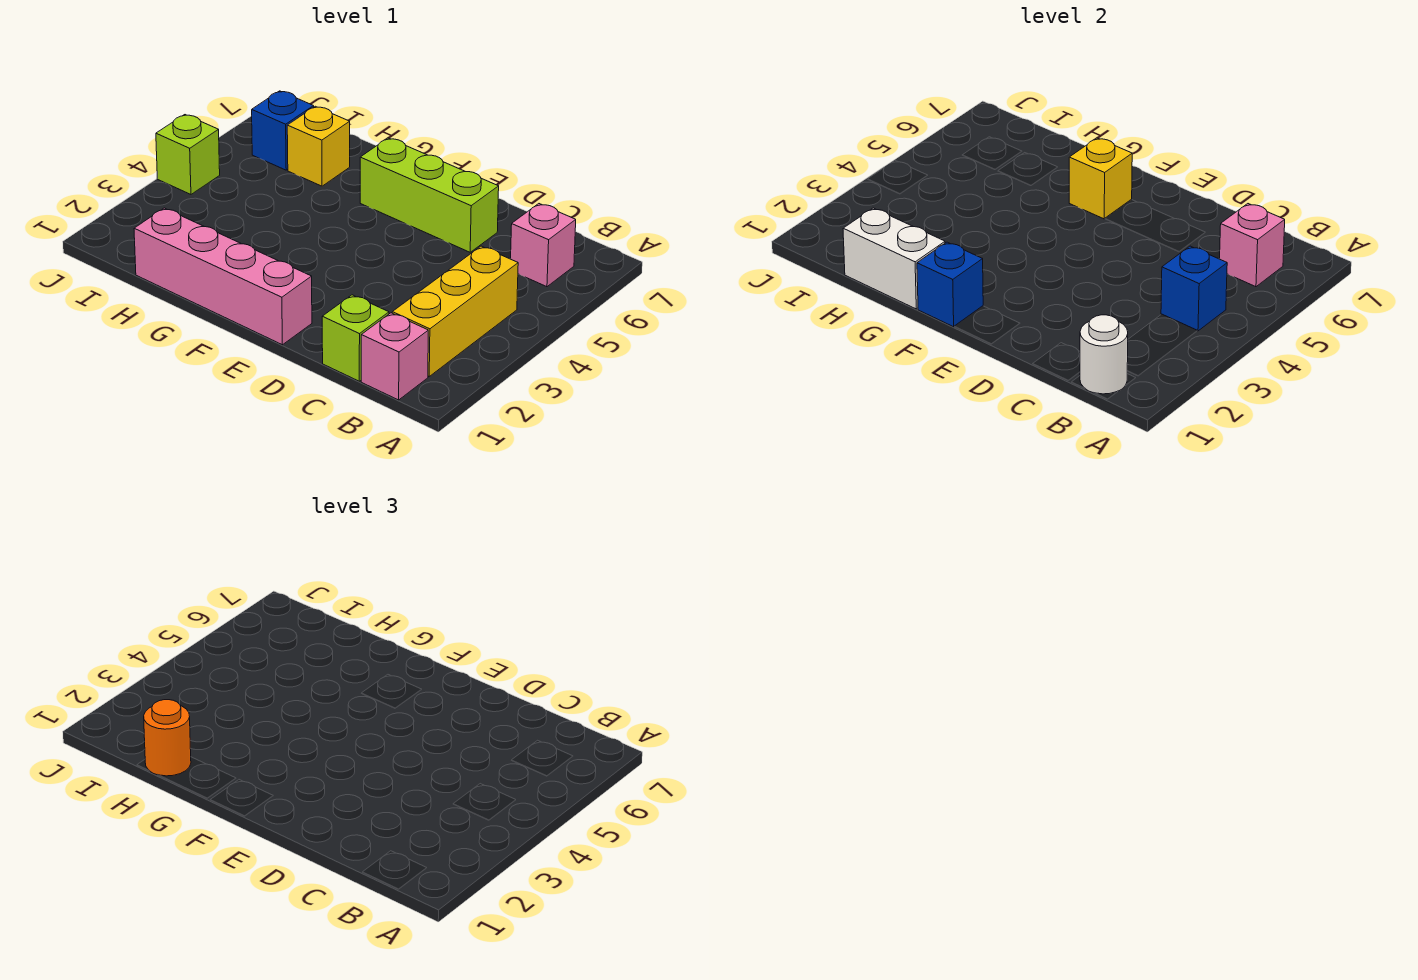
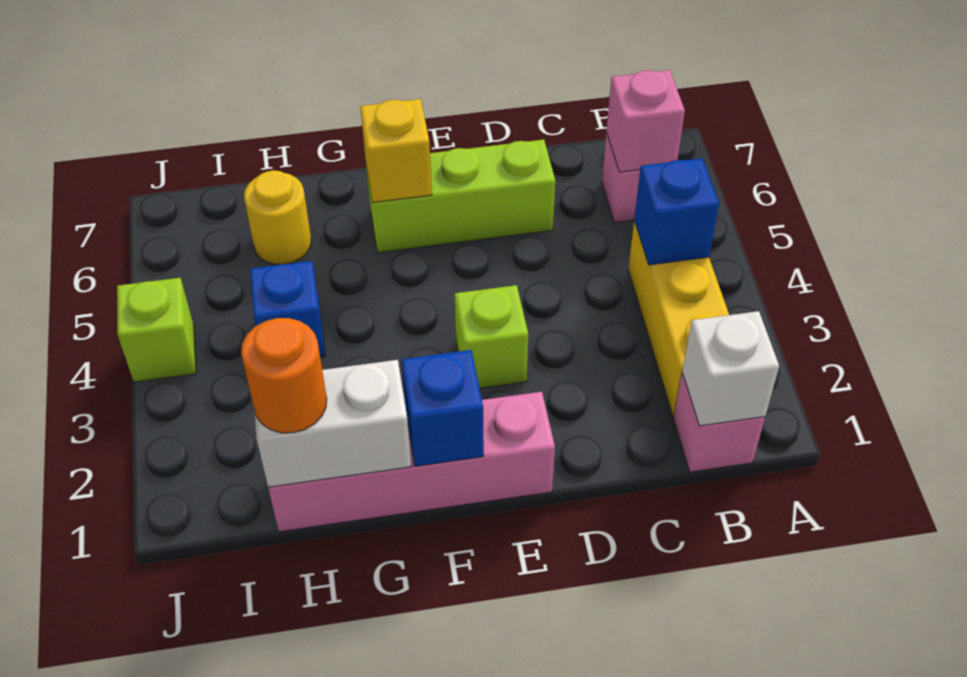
white 1x1 round brick [1080,315,1128,394] -> white 1x1 brick [682,311,779,426]
lime 1x1 brick [322,295,389,381] -> lime 1x1 brick moved to [455,285,528,388]
yellow 1x1 brick [287,106,350,186] -> yellow 1x1 round brick [244,170,311,264]
blue 1x1 brick [252,91,314,170] -> blue 1x1 brick moved to [250,261,325,357]

